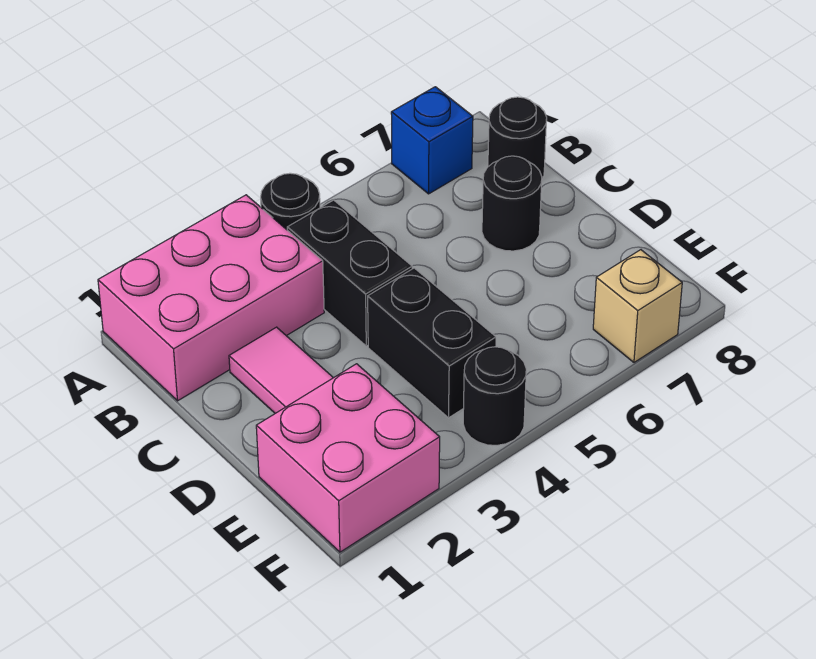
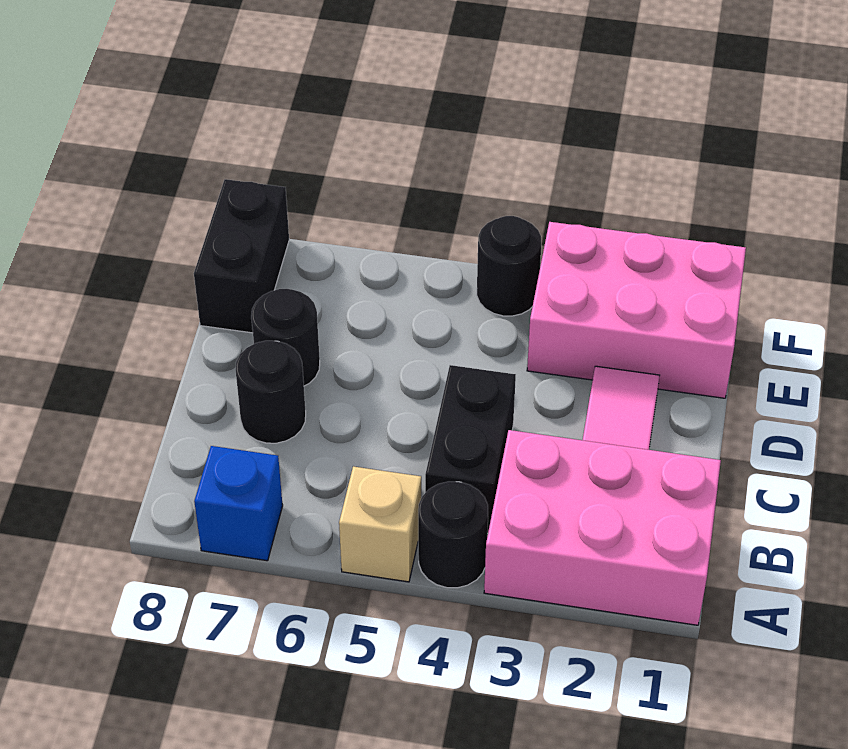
black 1x1 round brick [488,97,547,178] -> black 1x1 round brick moved to [251,289,320,386]
black 1x2 brick [368,268,496,418] -> black 1x2 brick moved to [194,179,289,333]
pink 2x2 brick [256,364,440,552] -> pink 2x3 brick [527,222,746,398]
tan 1x1 brick [593,250,682,362] -> tan 1x1 brick moved to [339,466,421,582]

